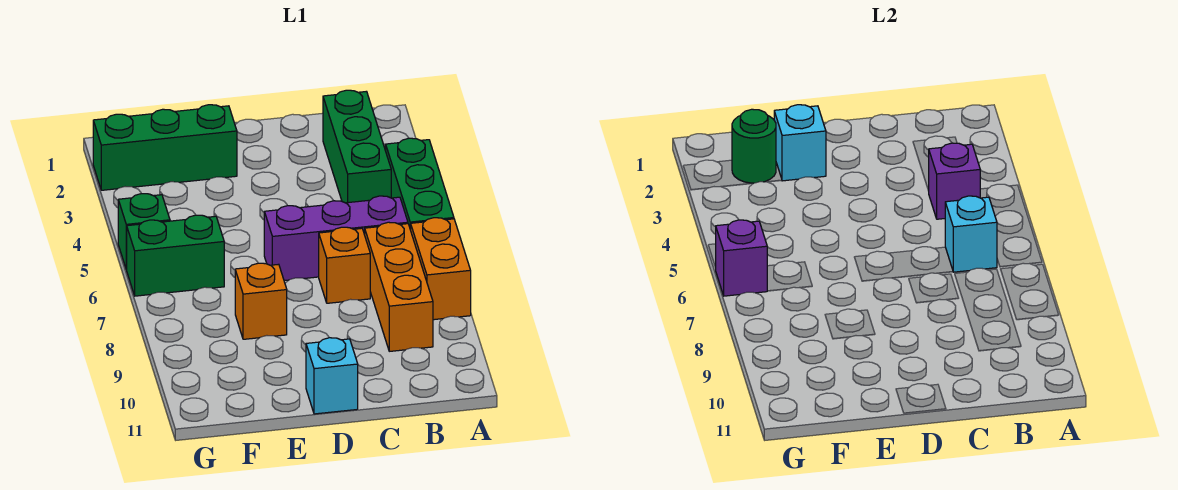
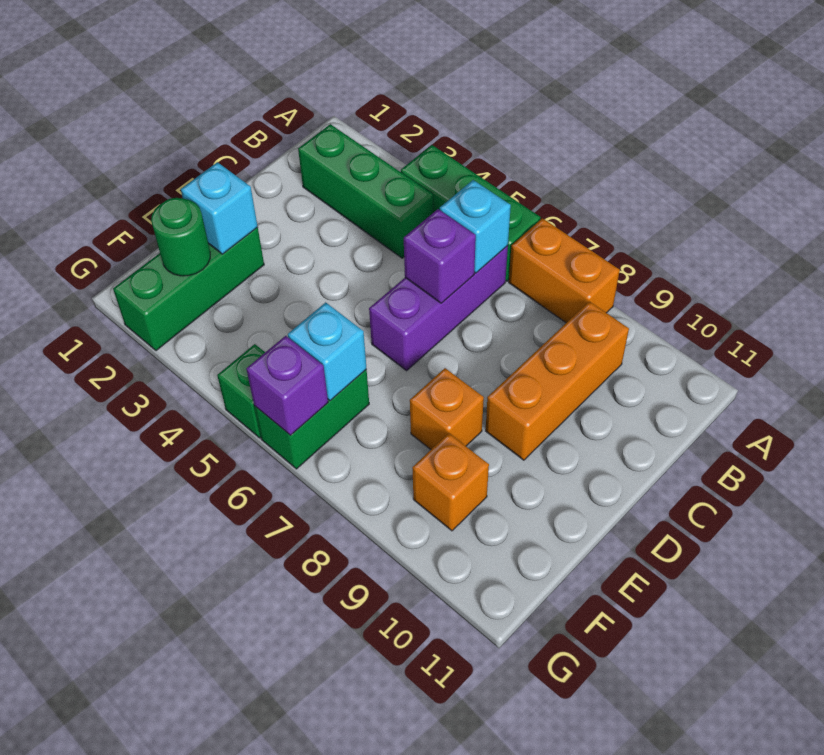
purple 1x1 brick [929,143,980,219] -> purple 1x1 brick moved to [404,209,476,303]
orange 1x3 brick [365,222,433,351] -> orange 1x3 brick turned to [486,302,629,460]
orange 1x1 brick [319,227,370,303] -> orange 1x1 brick moved to [412,433,489,531]
cyan 1x1 brick [306,338,358,414] -> cyan 1x1 brick moved to [288,302,367,401]

